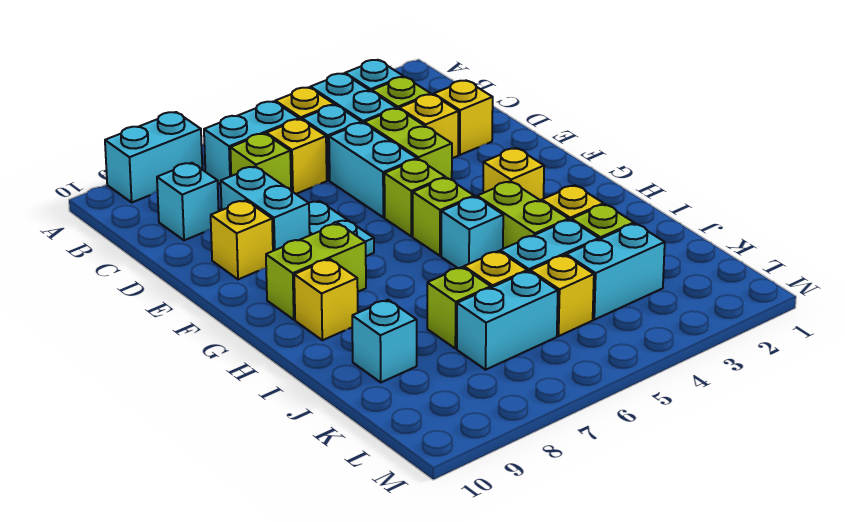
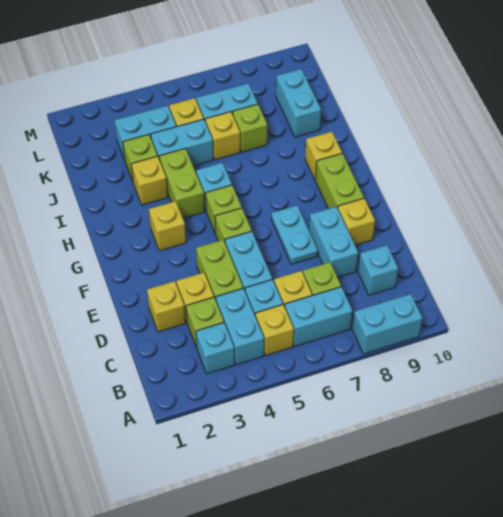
lime 1x2 brick [266,223,366,320] -> lime 1x2 brick turned to [315,153,364,209]
cyan 1x1 brick [352,300,417,382] -> cyan 1x2 brick [276,69,321,137]

